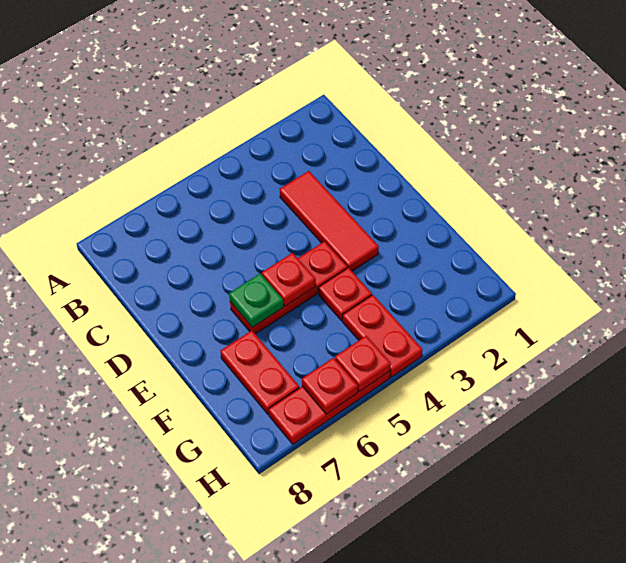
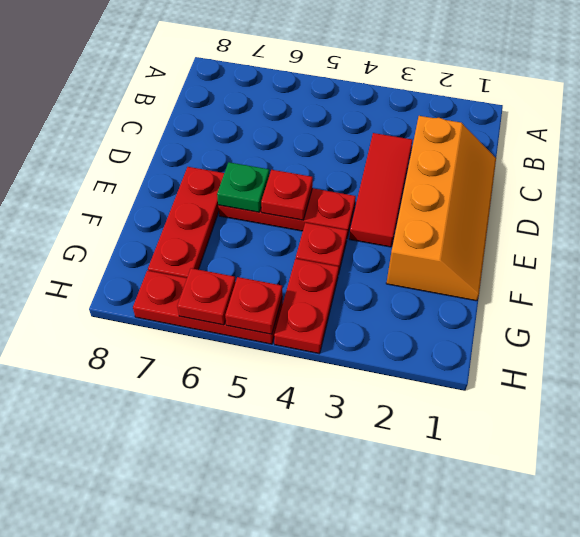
none -> orange 2x4 slope [386,116,496,301]
red 1x2 plate [220,330,299,414] -> red 1x3 plate [148,167,224,278]

